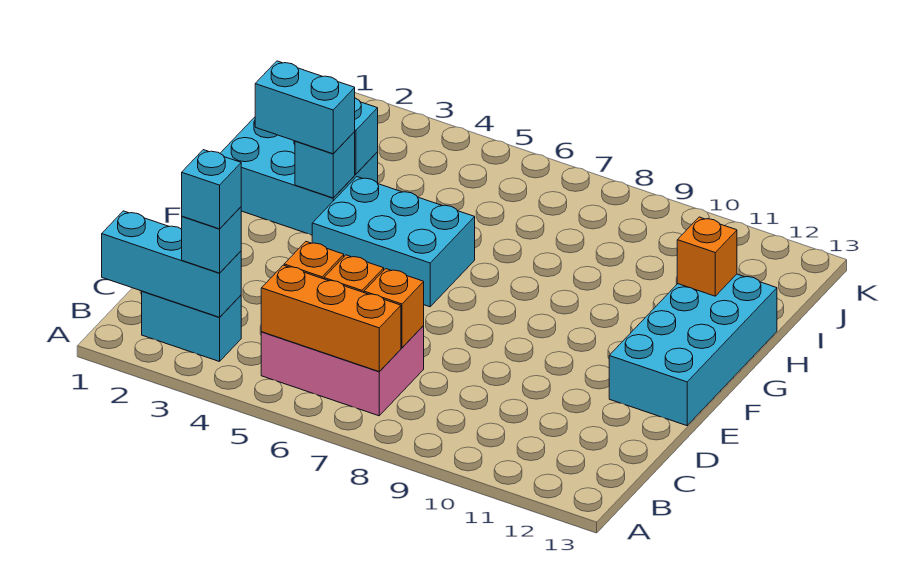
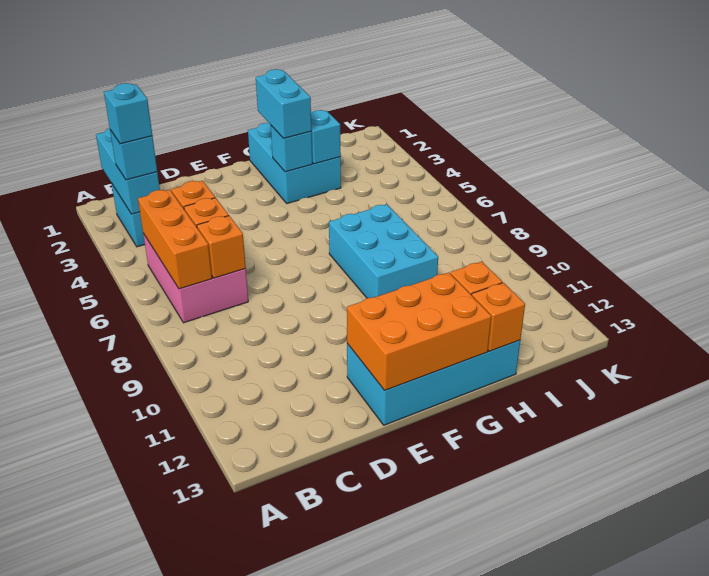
none -> orange 2x3 brick [347,273,491,390]
cyan 2x3 brick [312,177,475,307] -> cyan 2x3 brick moved to [329,204,438,298]
none -> orange 1x1 brick [472,283,525,351]

